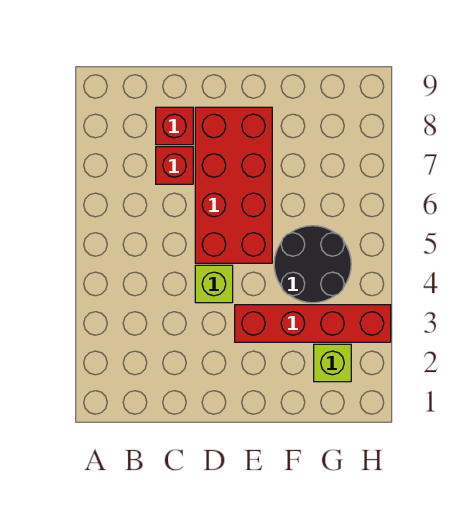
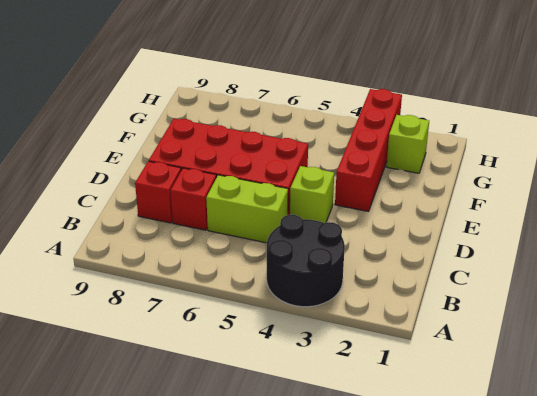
none -> lime 1x2 brick [206,175,288,243]
black 2x2 round brick [274,226,351,303] -> black 2x2 round brick moved to [267,215,345,307]

